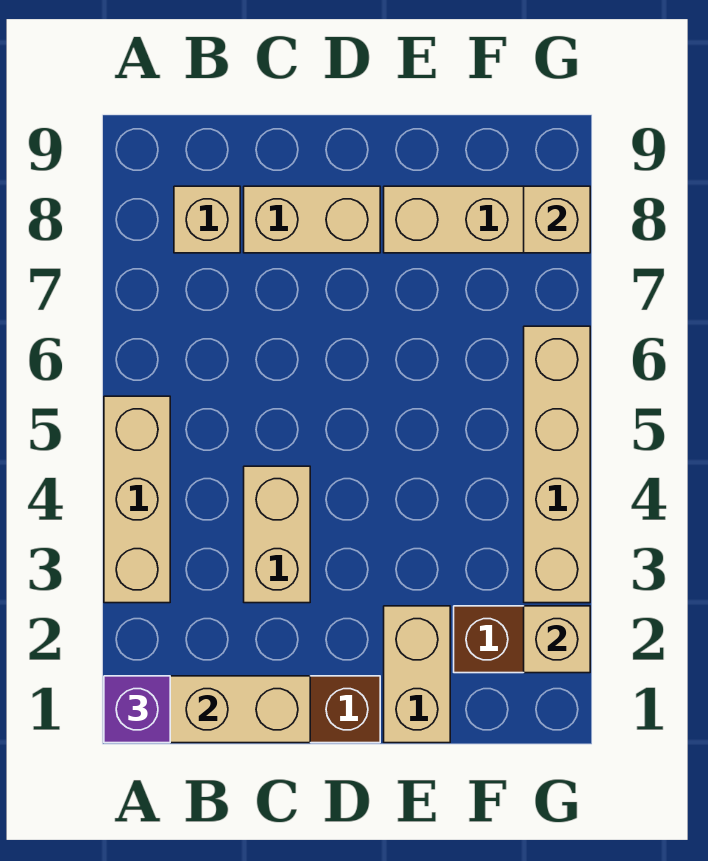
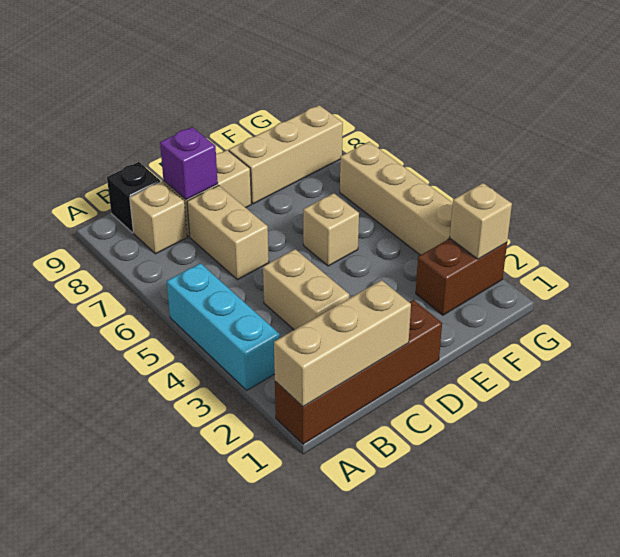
purple 1x1 brick [104,676,170,743] -> purple 1x1 brick moved to [160,127,218,200]
tan 1x3 brick [104,396,170,603] -> cyan 1x3 brick [167,263,280,390]
none -> black 1x1 brick [107,162,161,233]
tan 1x2 brick [384,606,450,743] -> tan 1x2 brick moved to [187,186,269,280]
tan 1x1 brick [524,186,590,253] -> tan 1x1 brick moved to [303,193,359,266]

